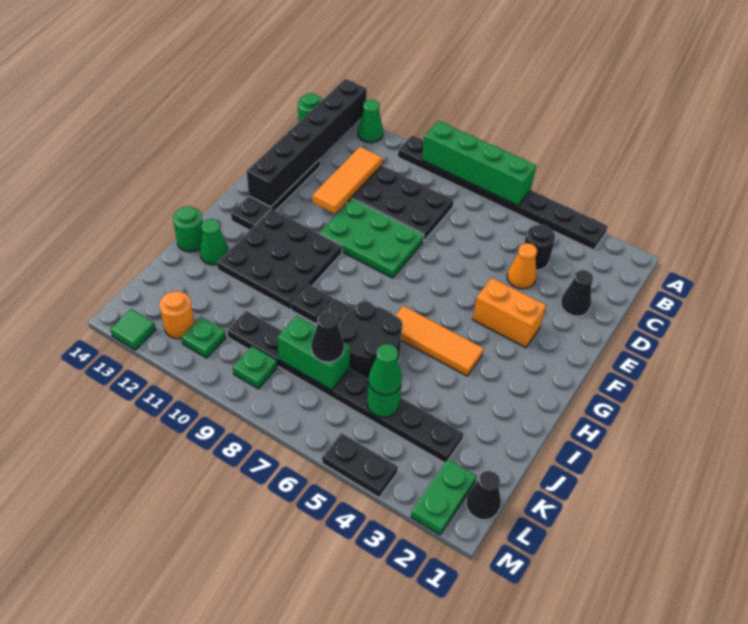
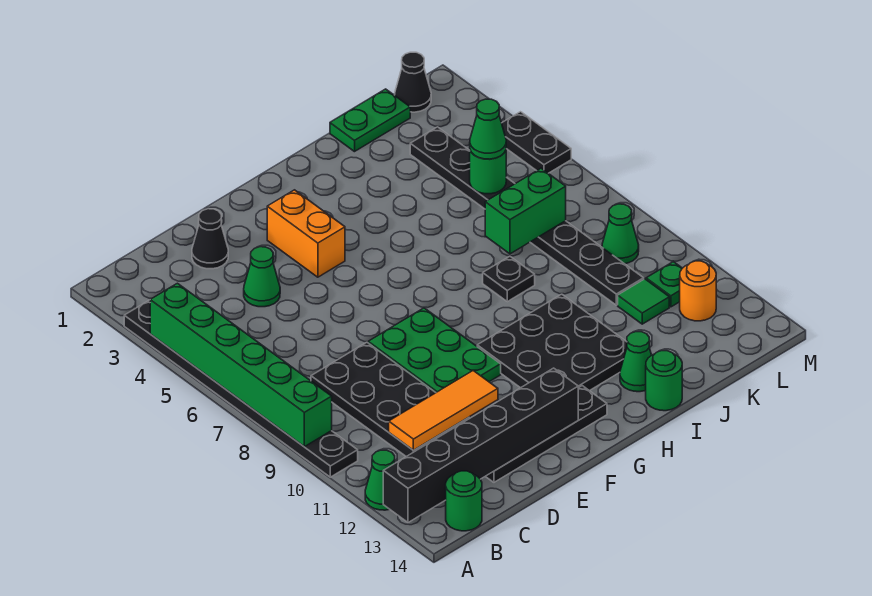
green 1x4 brick [422,121,536,206] -> green 1x6 brick [150,283,332,447]
black 1x1 round brick [524,225,555,270] -> none
orange 1x1 cone [507,243,537,289] -> green 1x1 cone [244,247,280,307]
orange 1x3 tile [395,306,484,376] -> none
black 2x2 round brick [338,301,403,379] -> none
black 1x1 plate [291,284,333,324] -> none
green 1x2 brick [277,316,350,390] -> green 1x2 brick turned to [485,168,566,254]
black 1x1 cone [311,311,344,362] -> none
green 1x2 plate [411,459,476,535] -> green 1x2 plate moved to [330,89,410,152]
green 1x1 plate [233,346,277,389] -> green 1x1 cone [602,204,639,264]
green 1x1 tile [110,309,156,350] -> green 1x1 tile moved to [618,279,669,324]

